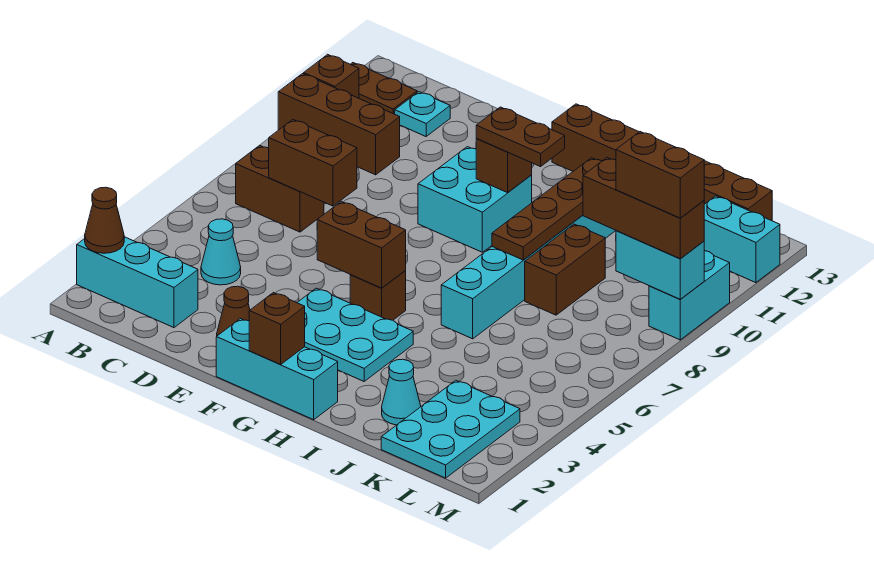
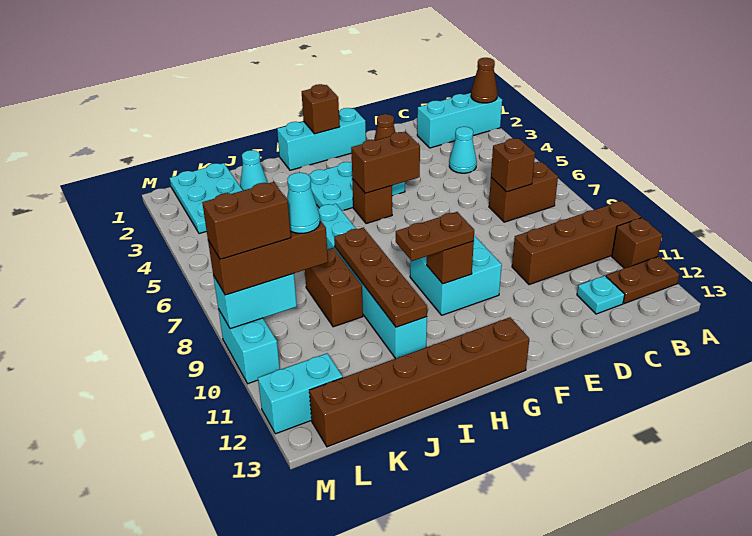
brown 1x3 brick [278,74,400,175] -> brown 1x4 brick [512,201,641,285]
brown 1x2 brick [269,120,357,206] -> brown 1x1 brick [491,138,535,192]
none -> cyan 1x1 cone [287,173,320,233]

